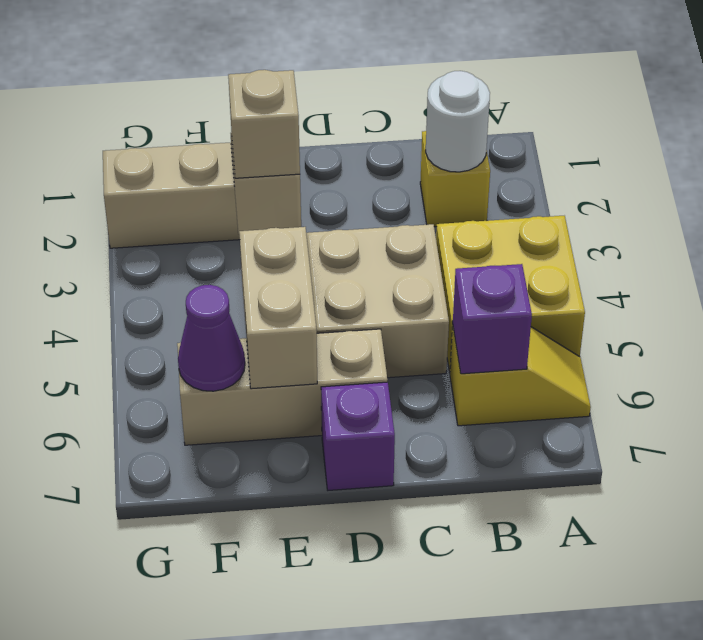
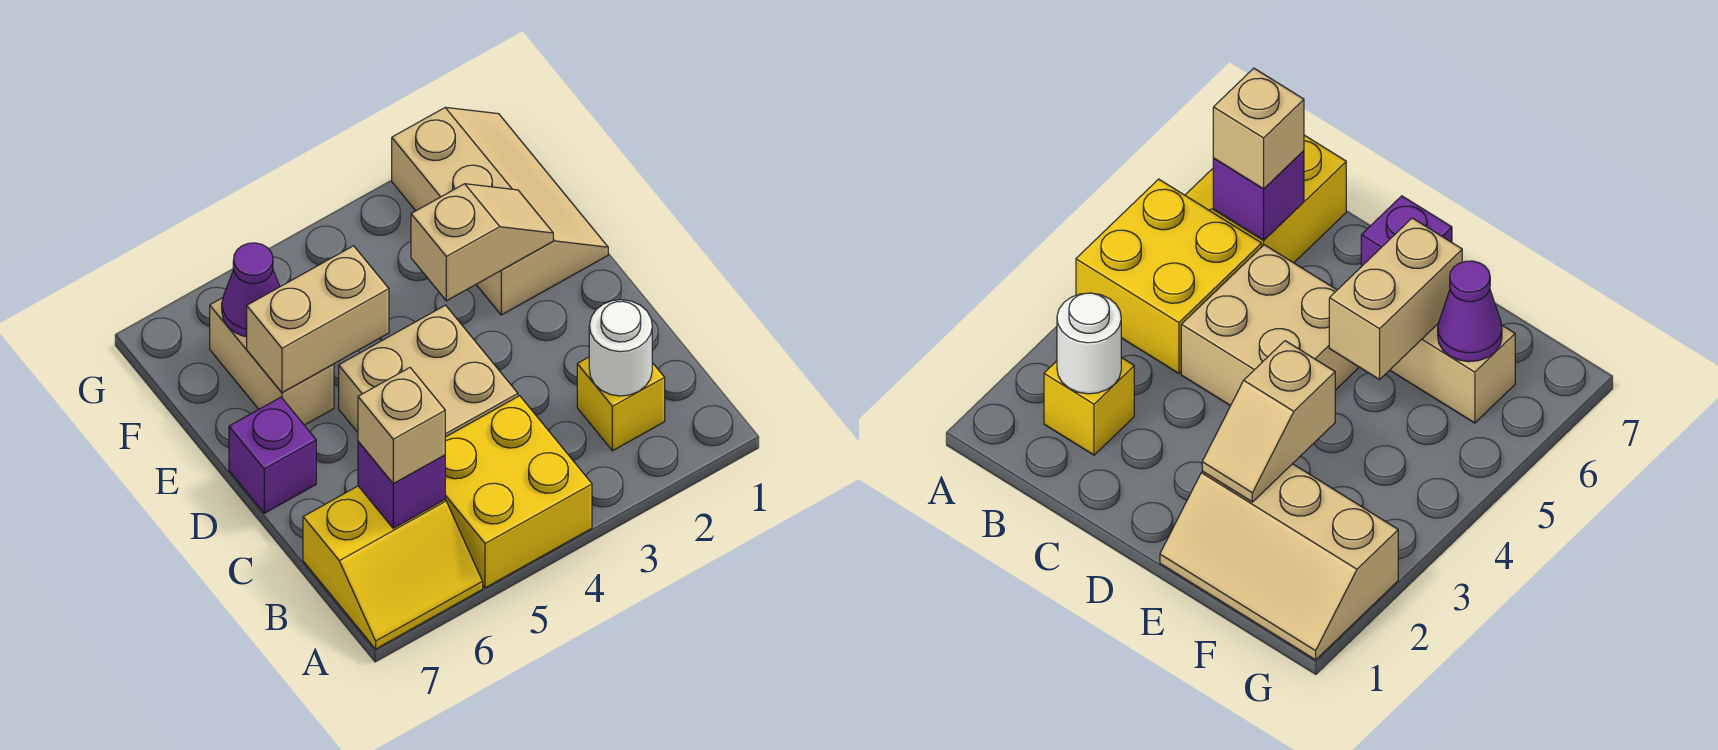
yellow 1x2 slope [450,327,591,426] -> yellow 2x2 slope [303,486,483,649]
tan 1x3 brick [177,329,387,445] -> tan 1x2 brick [210,298,334,425]
tan 1x1 brick [228,70,300,178] -> tan 1x1 brick moved to [358,368,445,483]

